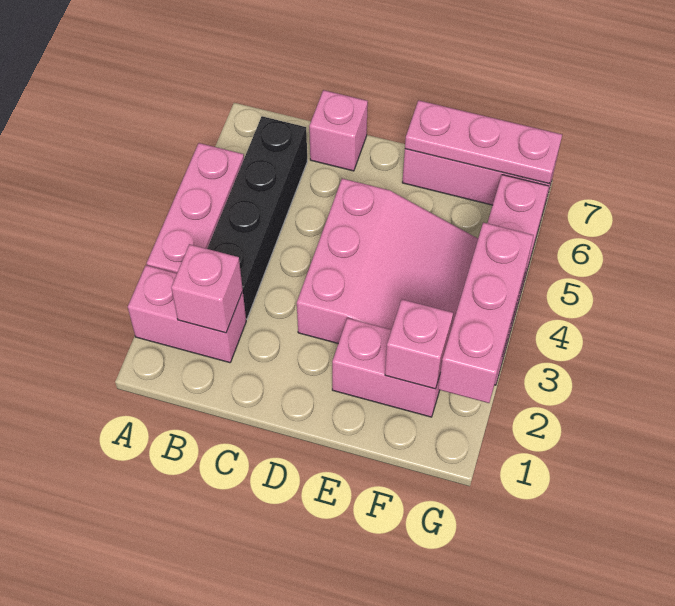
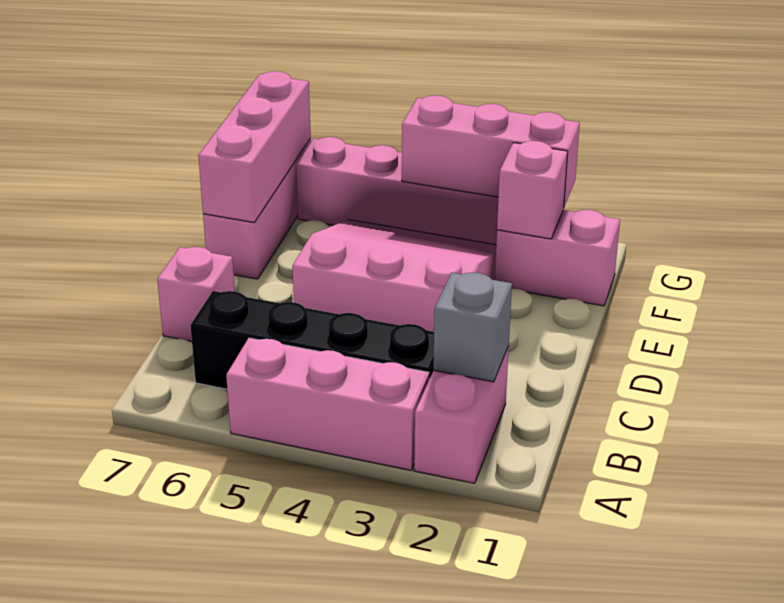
pink 1x1 brick [171,244,243,333] -> grey 1x1 brick [433,272,512,382]
pink 1x2 brick [332,318,440,417] -> pink 1x2 brick turned to [495,210,620,306]
pink 1x3 plate [405,100,562,184] -> pink 1x3 brick [198,71,311,222]

